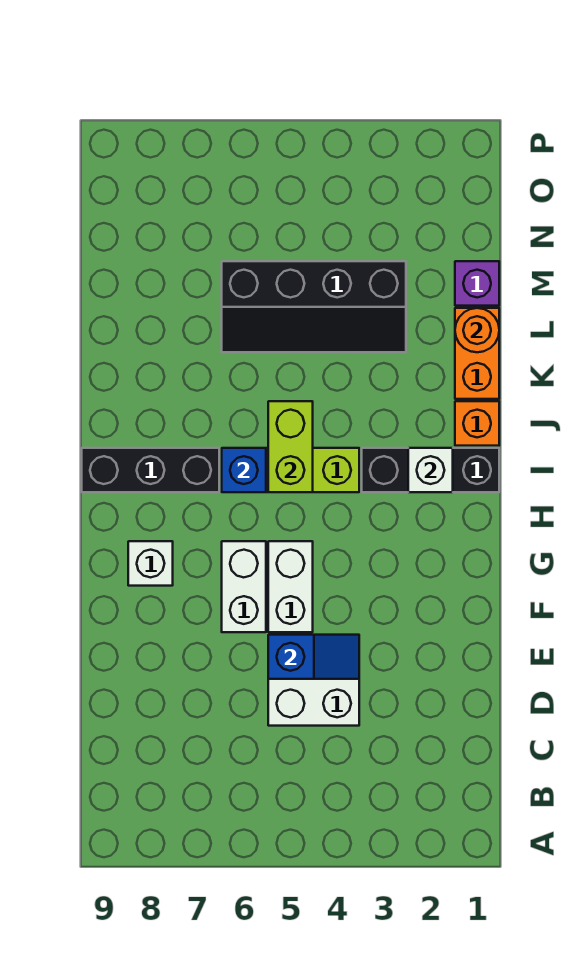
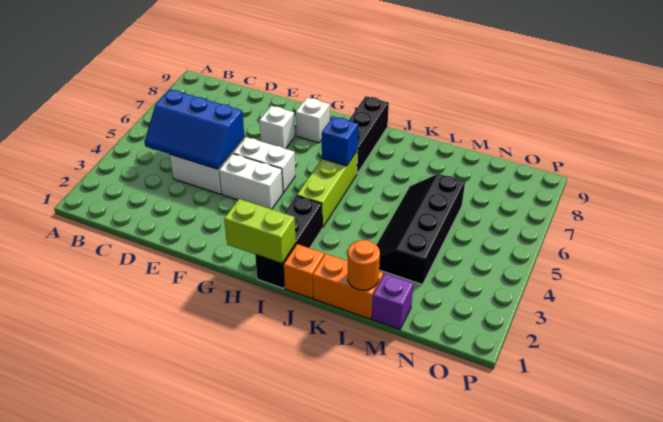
blue 1x2 slope [268,635,359,679] -> blue 2x3 slope [144,89,244,169]
white 1x2 brick [222,541,266,632] -> white 1x2 brick moved to [219,154,283,209]
white 1x1 brick [408,448,453,492] -> white 1x1 brick moved to [259,106,295,149]
lime 1x2 brick [268,401,313,492] -> lime 1x2 brick moved to [224,199,296,263]

